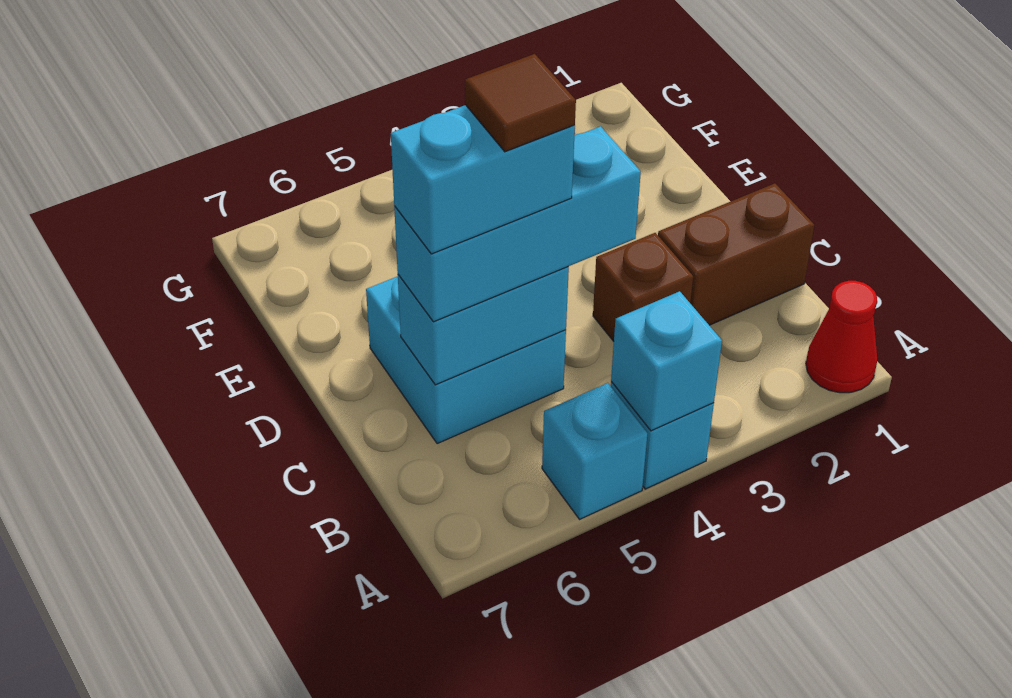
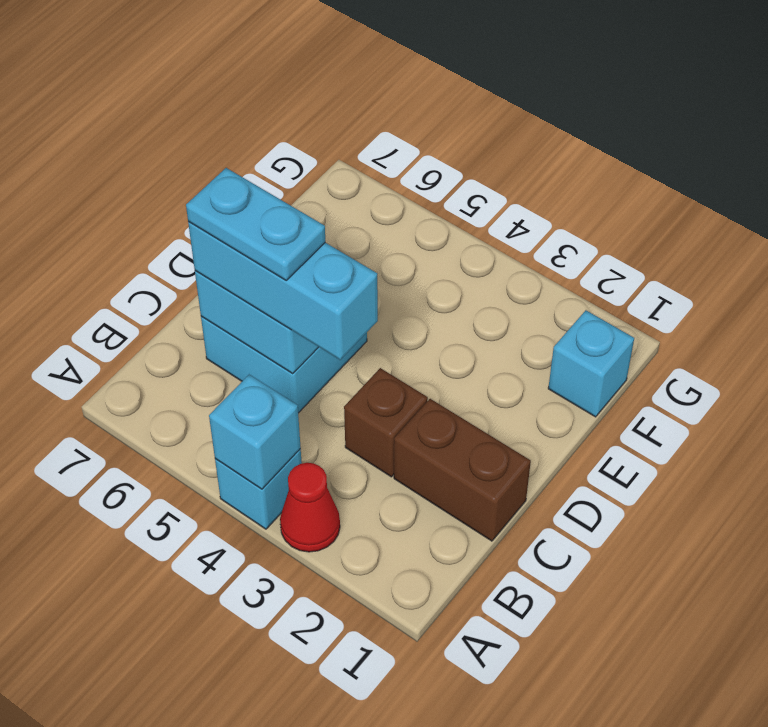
red 1x1 cone [806,281,877,393] -> red 1x1 cone moved to [280,463,340,552]
cyan 1x1 brick [542,383,648,519] -> cyan 1x1 brick moved to [548,310,634,417]
cyan 1x2 brick [391,105,575,254] -> cyan 1x2 plate [186,168,325,280]
brown 1x1 tile [465,54,576,152] -> none

